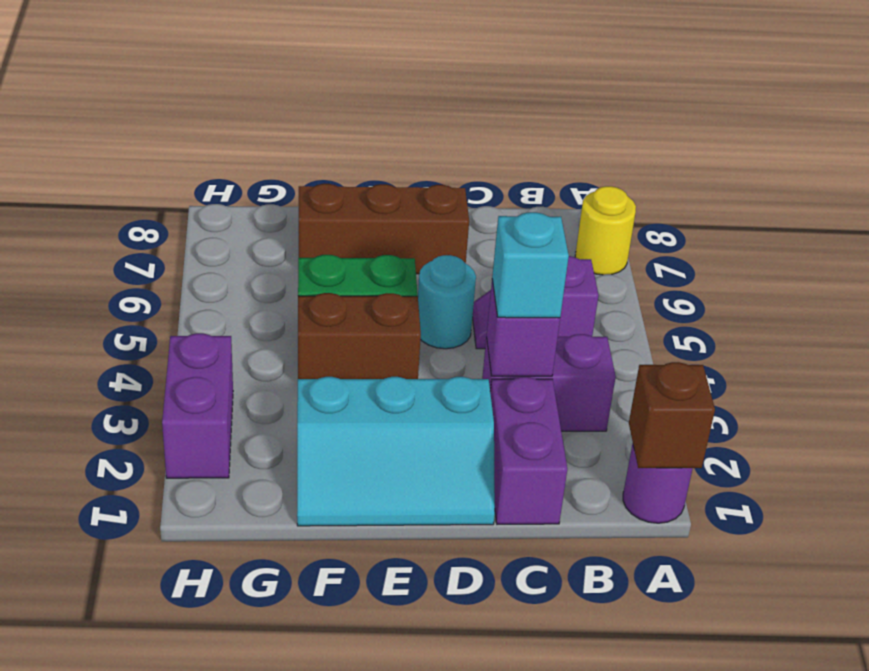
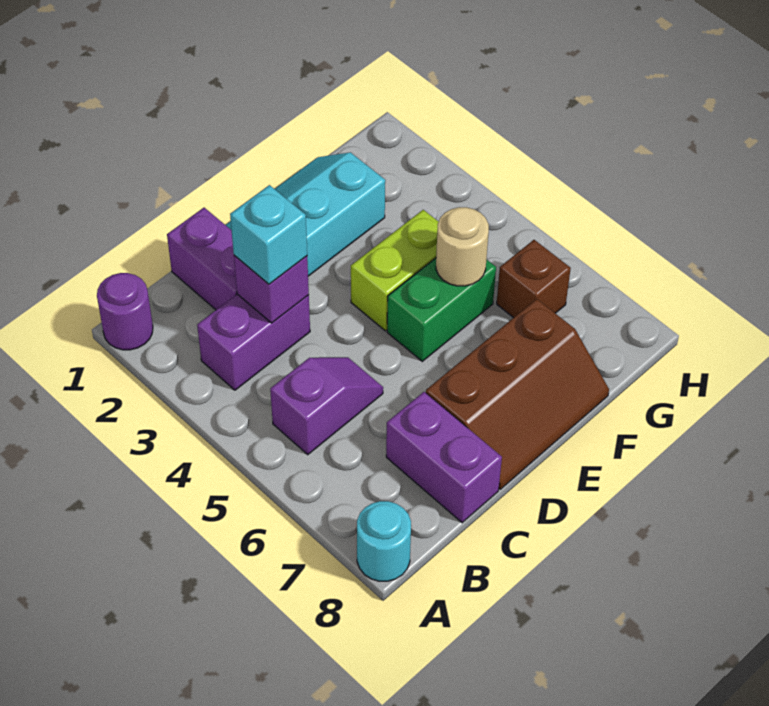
brown 1x1 brick [629,362,715,468] -> brown 1x1 brick moved to [497,240,571,318]
yellow 1x1 round brick [575,186,636,275] -> none
cyan 1x1 round brick [418,255,476,349] -> cyan 1x1 round brick moved to [357,501,411,581]
brown 1x2 brick [298,293,421,379] -> lime 1x2 brick [351,210,438,331]
none -> tan 1x1 round brick [436,207,489,286]
purple 1x2 brick [162,333,233,478] -> purple 1x2 brick moved to [386,392,502,523]

